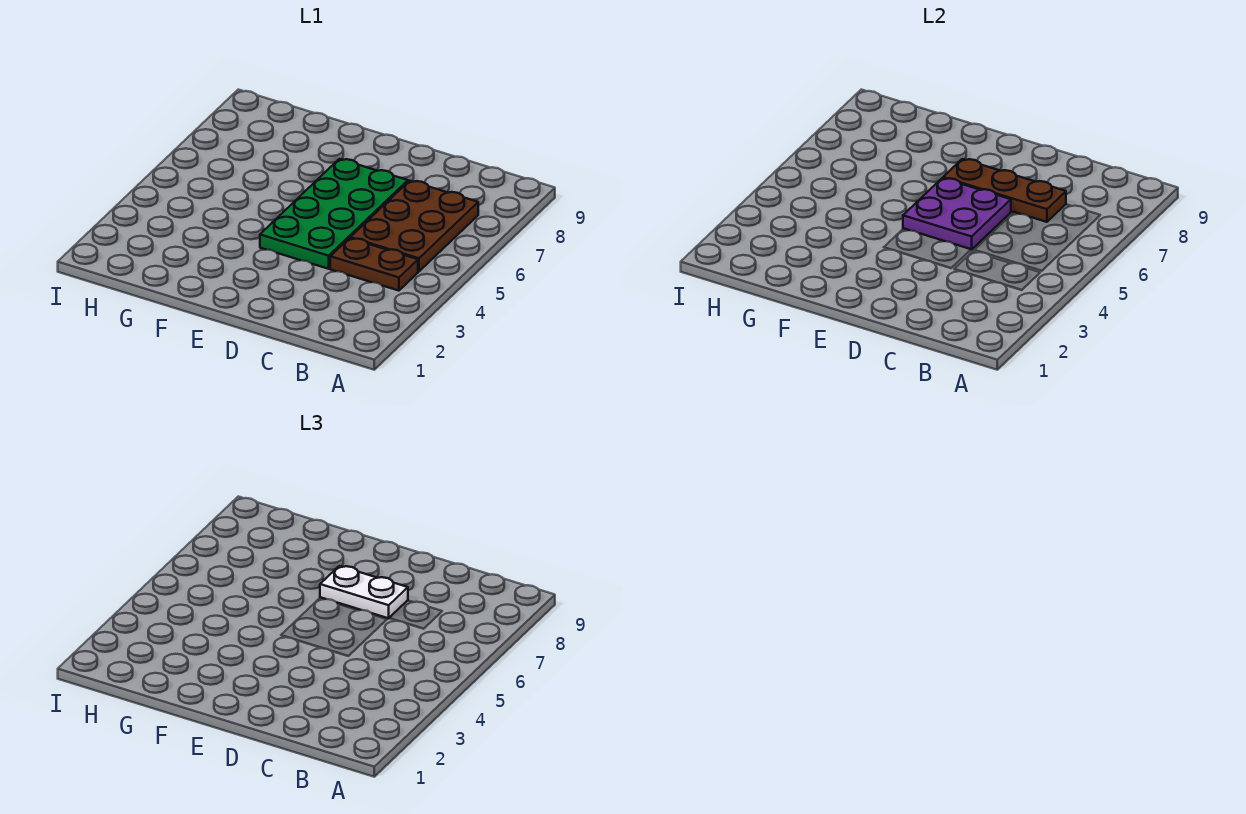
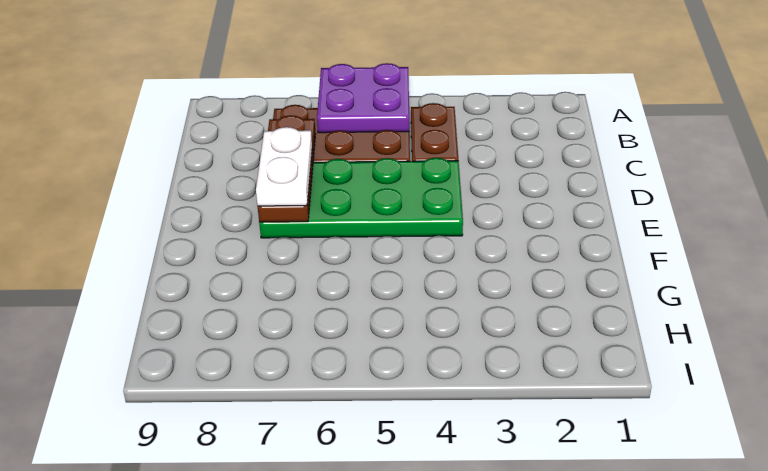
purple 2x2 plate [903,178,1011,250] -> purple 2x2 plate moved to [317,63,409,133]

